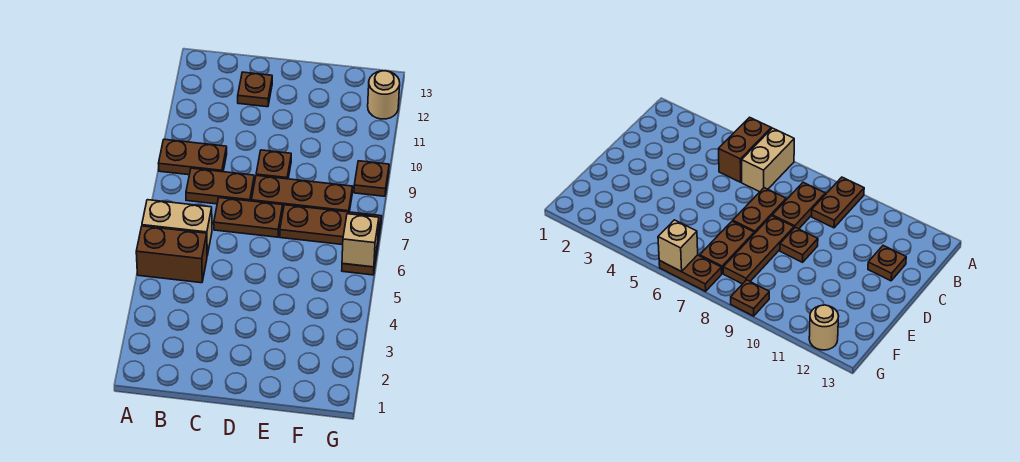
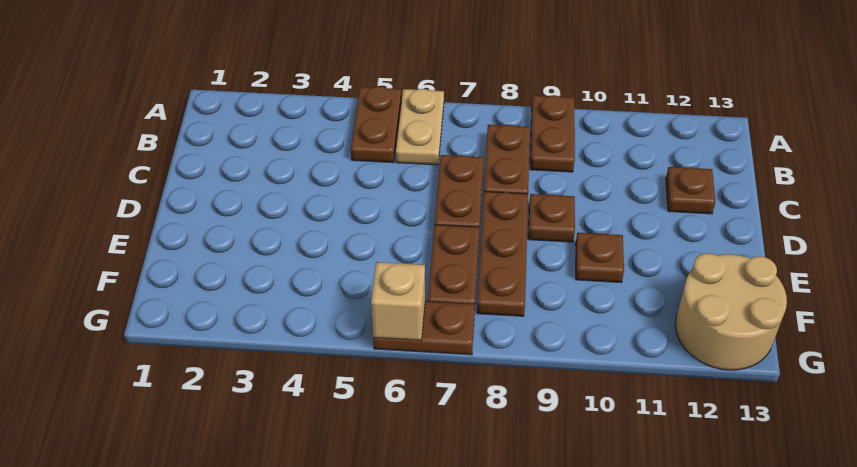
brown 1x2 brick [136,226,207,283] -> brown 1x2 plate [351,87,401,163]
tan 1x2 brick [142,200,212,255] -> tan 1x2 plate [396,89,444,165]
brown 1x1 plate [354,161,389,196] -> brown 1x1 plate moved to [575,233,624,282]
tan 1x1 round brick [368,71,400,119] -> tan 2x2 round brick [675,253,787,370]

